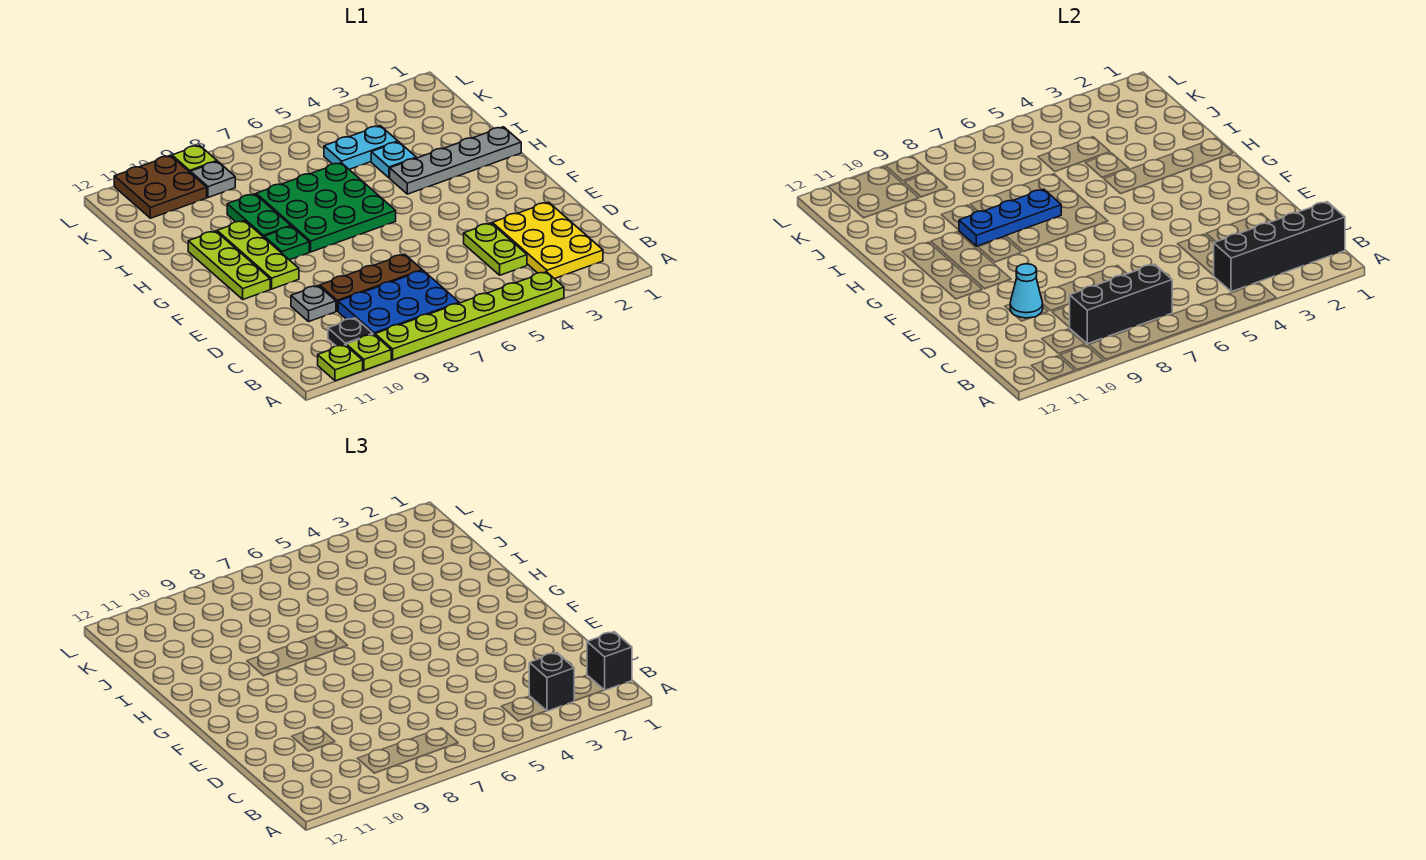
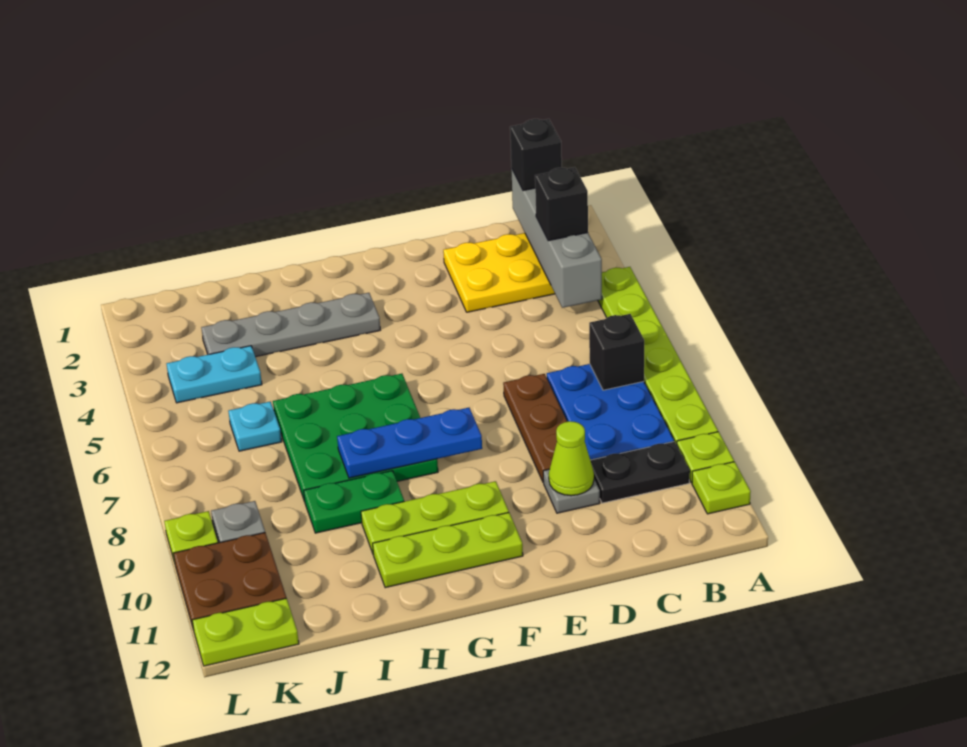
black 1x4 brick [1214,202,1345,292] -> grey 1x4 brick [511,168,602,308]
black 1x3 brick [1069,264,1172,344] -> black 1x1 brick [589,314,644,390]
black 1x1 plate [328,318,373,346] -> black 1x2 plate [590,442,690,503]
lime 1x2 plate [464,223,527,275] -> lime 1x2 plate moved to [192,598,299,666]
cyan 1x1 cone [1010,264,1043,318] -> lime 1x1 cone [549,421,594,496]
green 1x1 plate [264,226,309,260] -> none
grey 1x4 plate [390,127,521,194] -> grey 1x4 plate turned to [201,293,380,357]
blue 1x3 plate [959,189,1061,246] -> blue 1x3 plate turned to [337,408,482,478]
cyan 1x1 plate [371,142,416,178] -> cyan 1x1 plate moved to [228,402,282,451]
cyan 1x2 plate [324,126,398,169] -> cyan 1x2 plate turned to [167,346,262,403]

